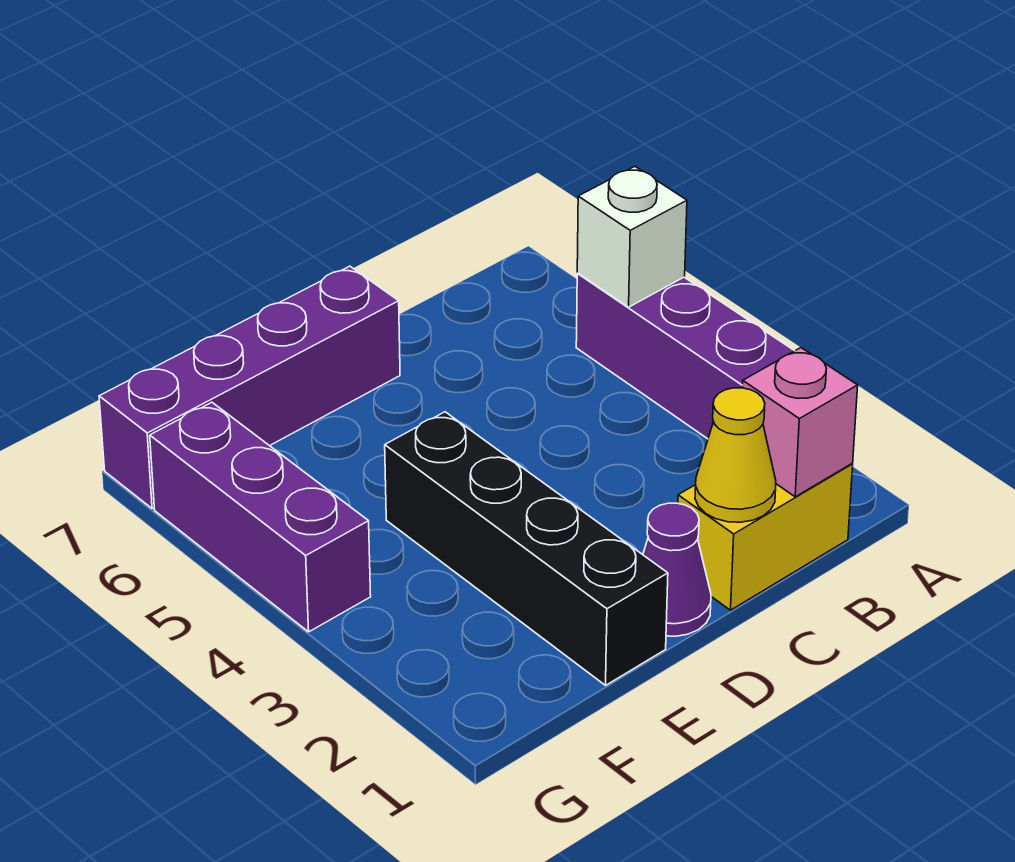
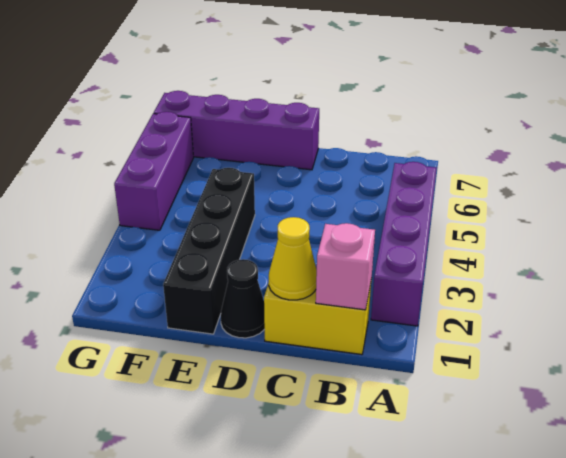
white 1x1 brick [577,167,687,307] -> none
purple 1x1 cone [643,503,711,636] -> black 1x1 cone [221,259,265,338]

